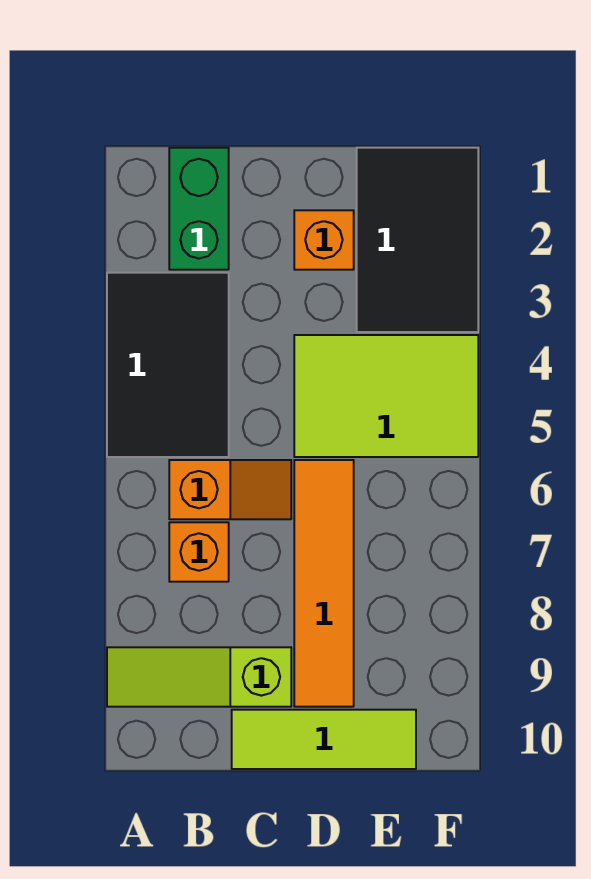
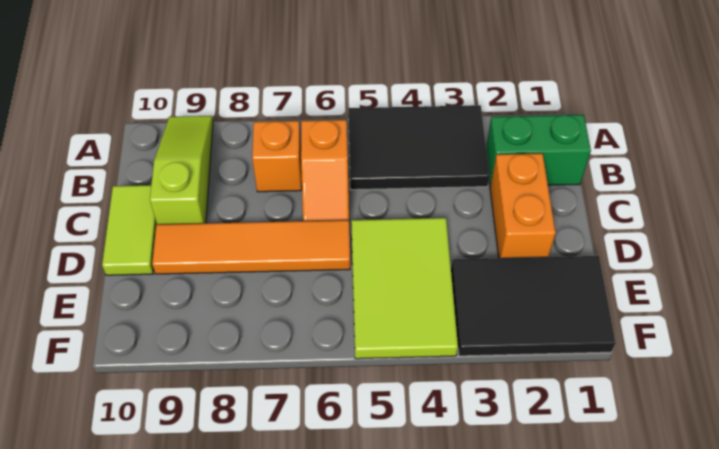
lime 1x3 tile [232,710,416,769] -> lime 1x2 tile [102,185,157,275]
orange 1x1 brick [294,210,354,270] -> orange 1x2 brick [490,153,556,258]

